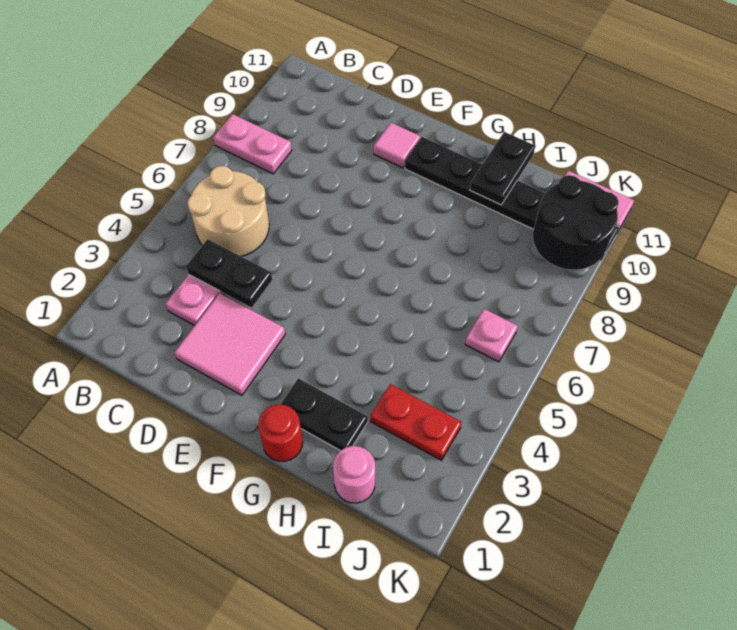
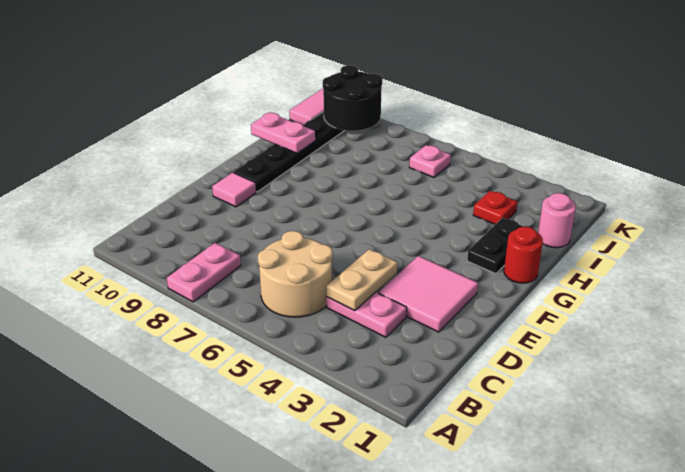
black 1x2 plate [186,239,272,308] -> tan 1x2 plate [326,249,397,311]
black 1x2 plate [470,132,535,205] -> pink 1x2 plate [251,113,315,153]
red 1x2 plate [370,384,462,460] -> red 1x1 plate [473,191,517,224]

